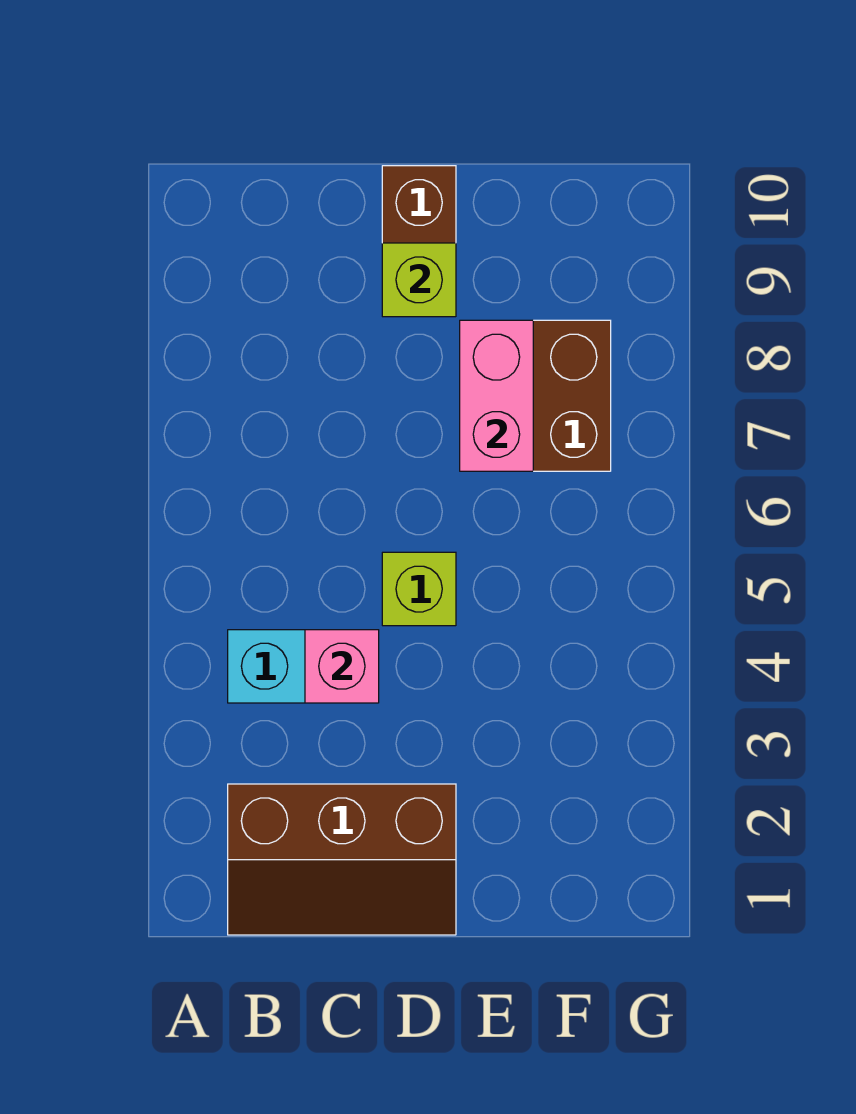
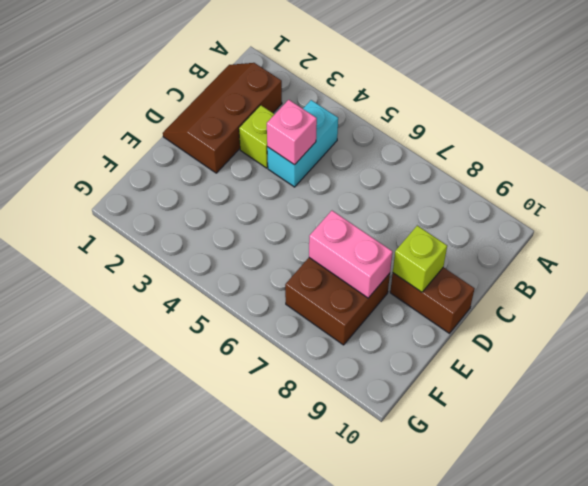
lime 1x1 brick [382,552,456,626] -> lime 1x1 brick moved to [239,105,275,168]

